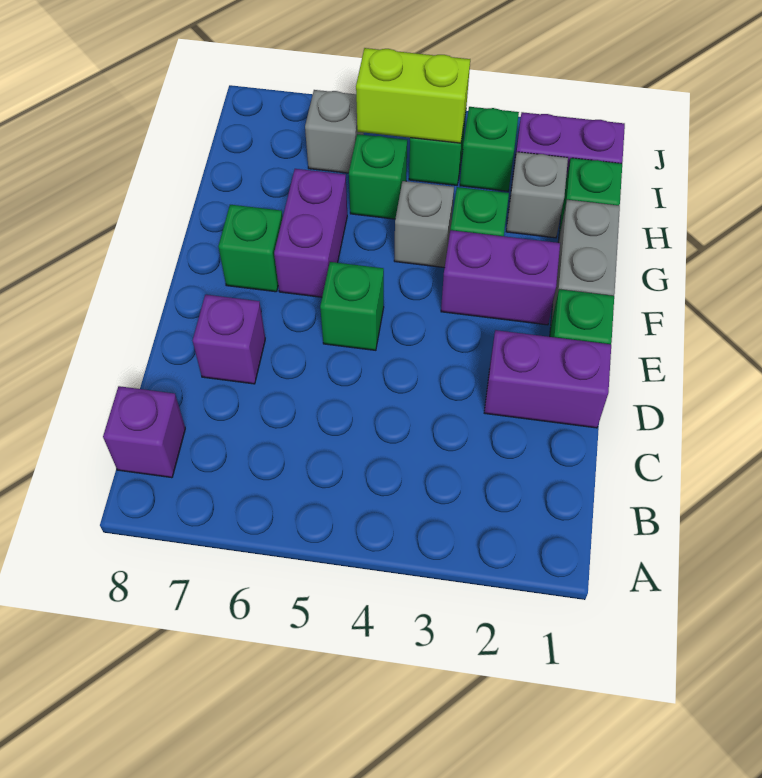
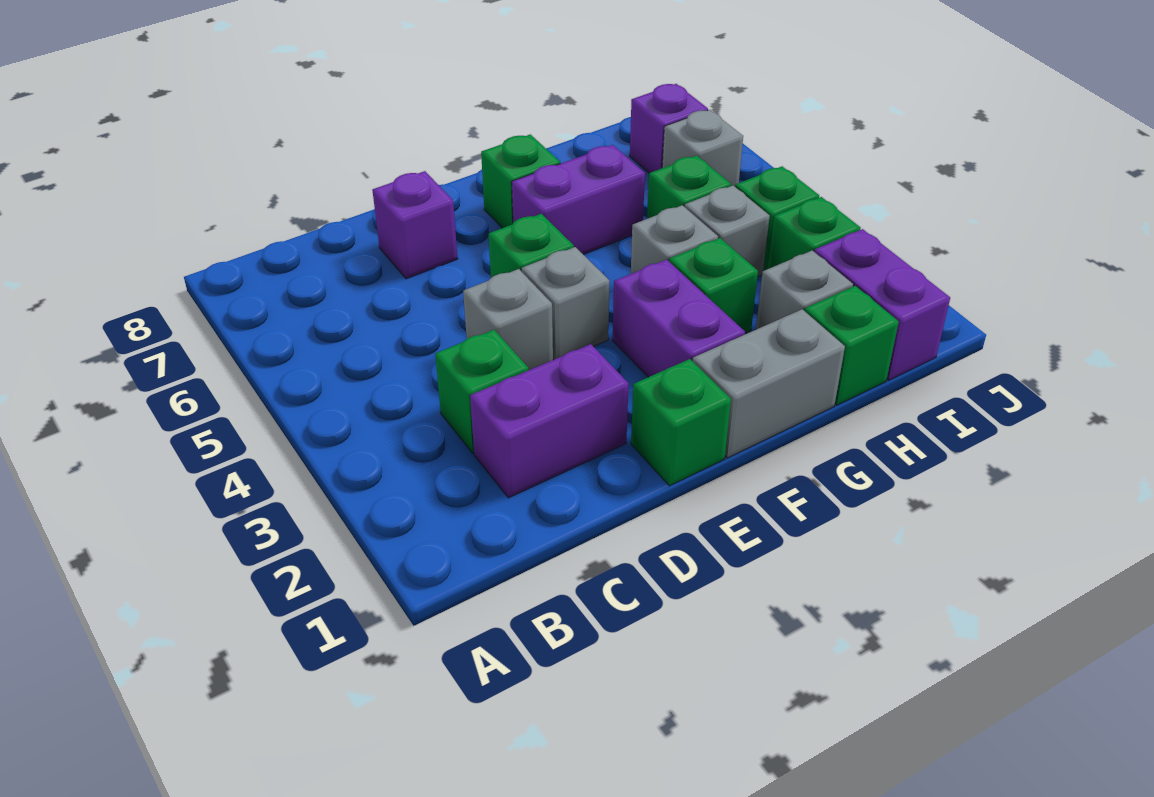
purple 1x1 brick [103,386,185,478] -> purple 1x1 brick moved to [630,84,708,173]
none -> green 1x1 brick [435,330,528,453]
purple 1x2 brick [484,330,611,428] -> purple 1x2 brick turned to [470,344,629,498]
none -> grey 1x1 brick [463,269,553,370]
none -> grey 1x1 brick [522,247,610,360]
none -> grey 1x1 brick [685,186,770,277]
lime 1x2 brick [356,48,470,143] -> none

